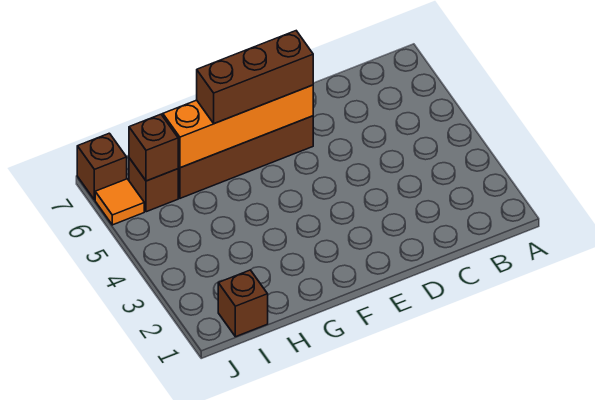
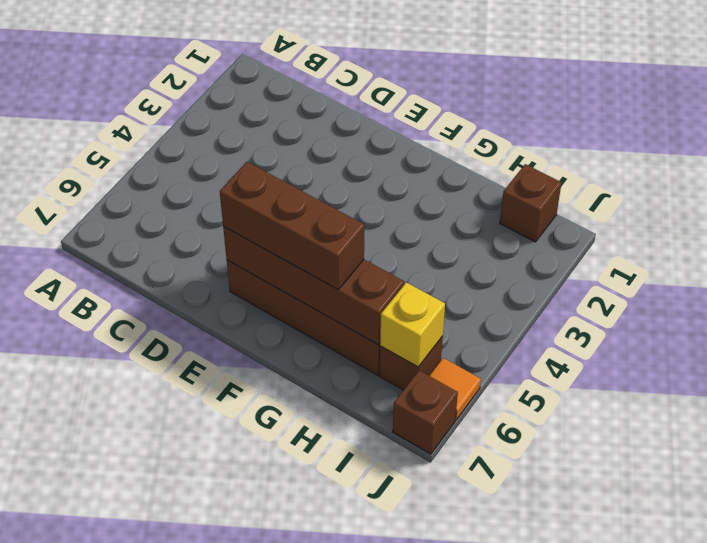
orange 1x4 brick [163,85,313,168] -> brown 1x4 brick [223,227,404,344]
brown 1x1 brick [129,114,178,181] -> yellow 1x1 brick [380,282,445,367]

